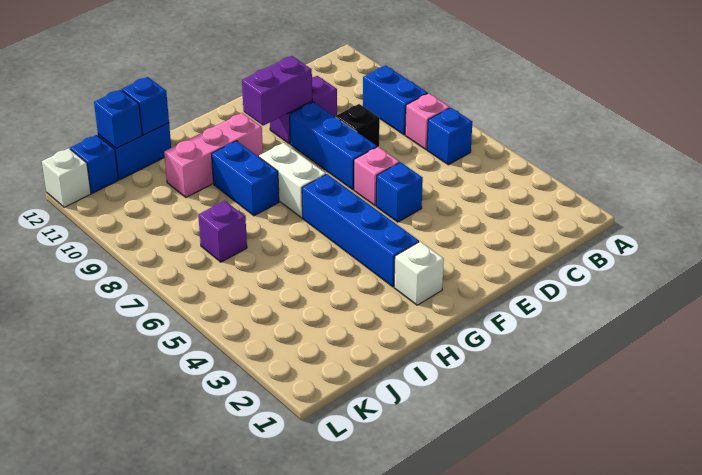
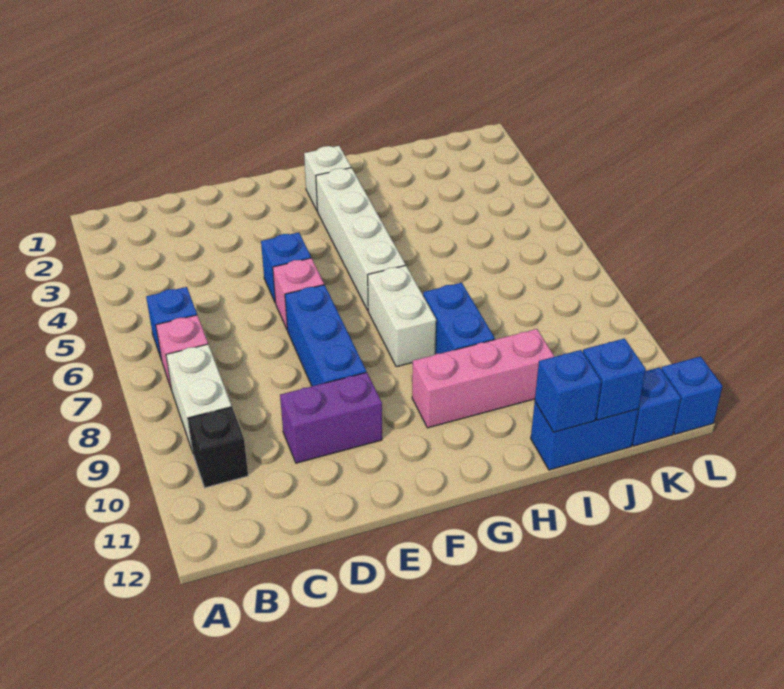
blue 1x2 brick [363,65,428,135] -> white 1x2 brick [166,344,232,452]
black 1x1 brick [336,104,380,147] -> black 1x1 brick moved to [188,407,248,488]
purple 1x2 brick [242,56,312,126] -> none
blue 1x4 brick [302,174,419,287] -> white 1x4 brick [316,168,405,310]
purple 1x1 brick [198,201,247,262] -> none
white 1x1 brick [42,148,91,207] -> blue 1x1 brick [661,356,723,434]

